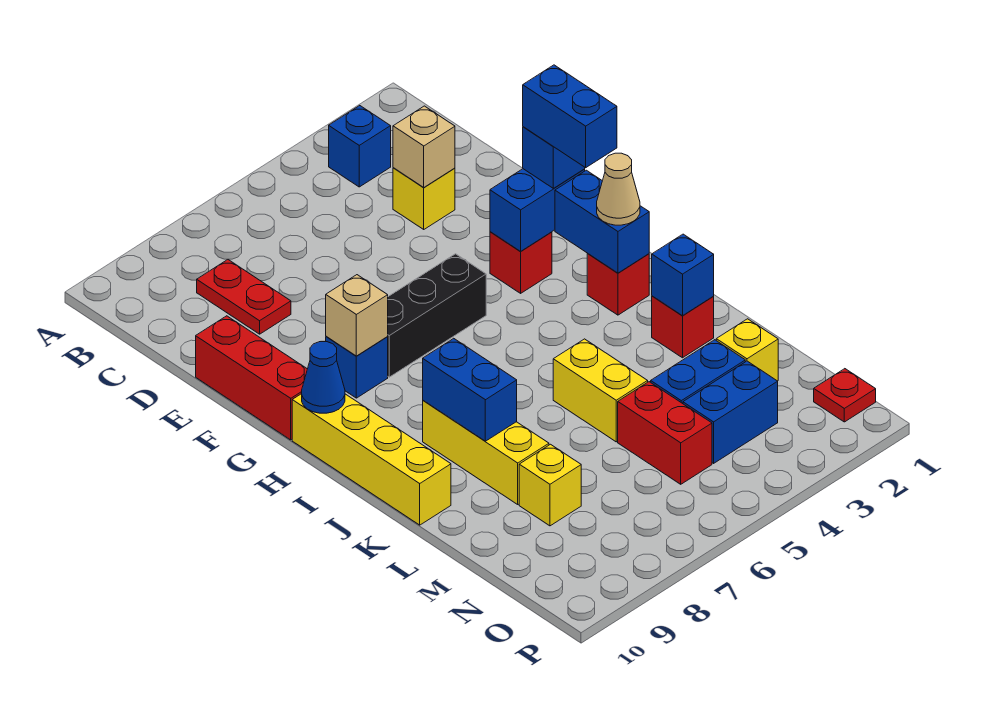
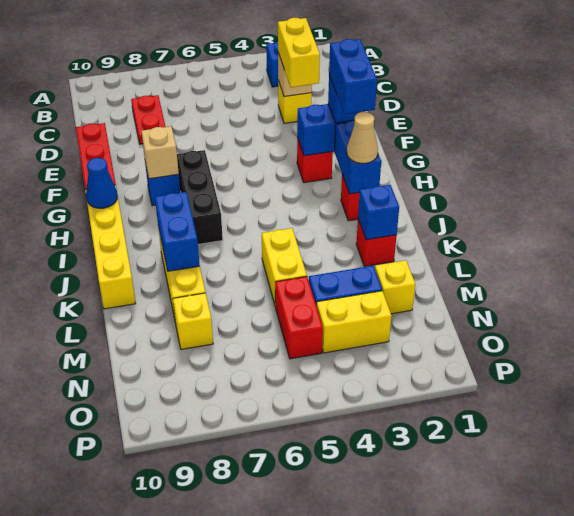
none -> yellow 1x2 brick [278,18,320,87]
black 1x3 brick [387,254,486,377] -> black 1x3 brick turned to [177,150,223,244]
blue 1x2 brick [683,361,778,463] -> yellow 1x2 brick [317,291,391,353]
red 1x1 plate [814,369,876,422] -> none

